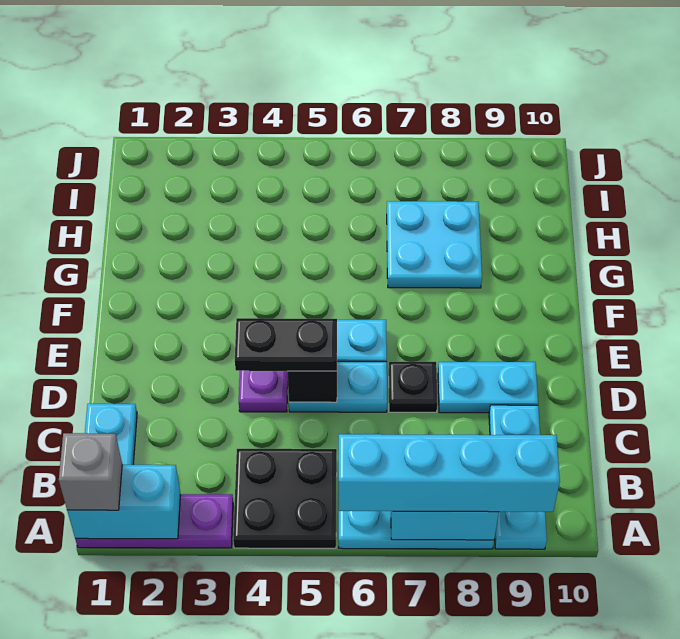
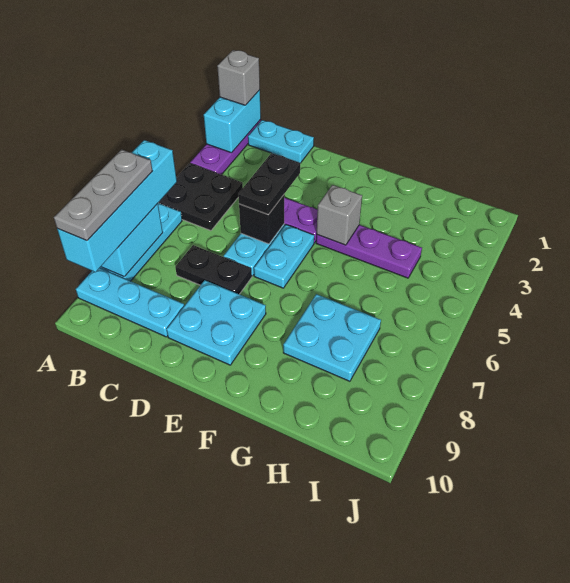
none -> grey 1x3 plate [54,150,152,241]
black 1x1 plate [389,362,437,412] -> black 1x2 plate [175,245,252,294]
cyan 1x2 plate [438,362,538,413] -> cyan 2x2 plate [166,280,266,365]
none -> purple 1x3 plate [316,225,422,278]
none -> grey 1x1 brick [317,185,362,245]

